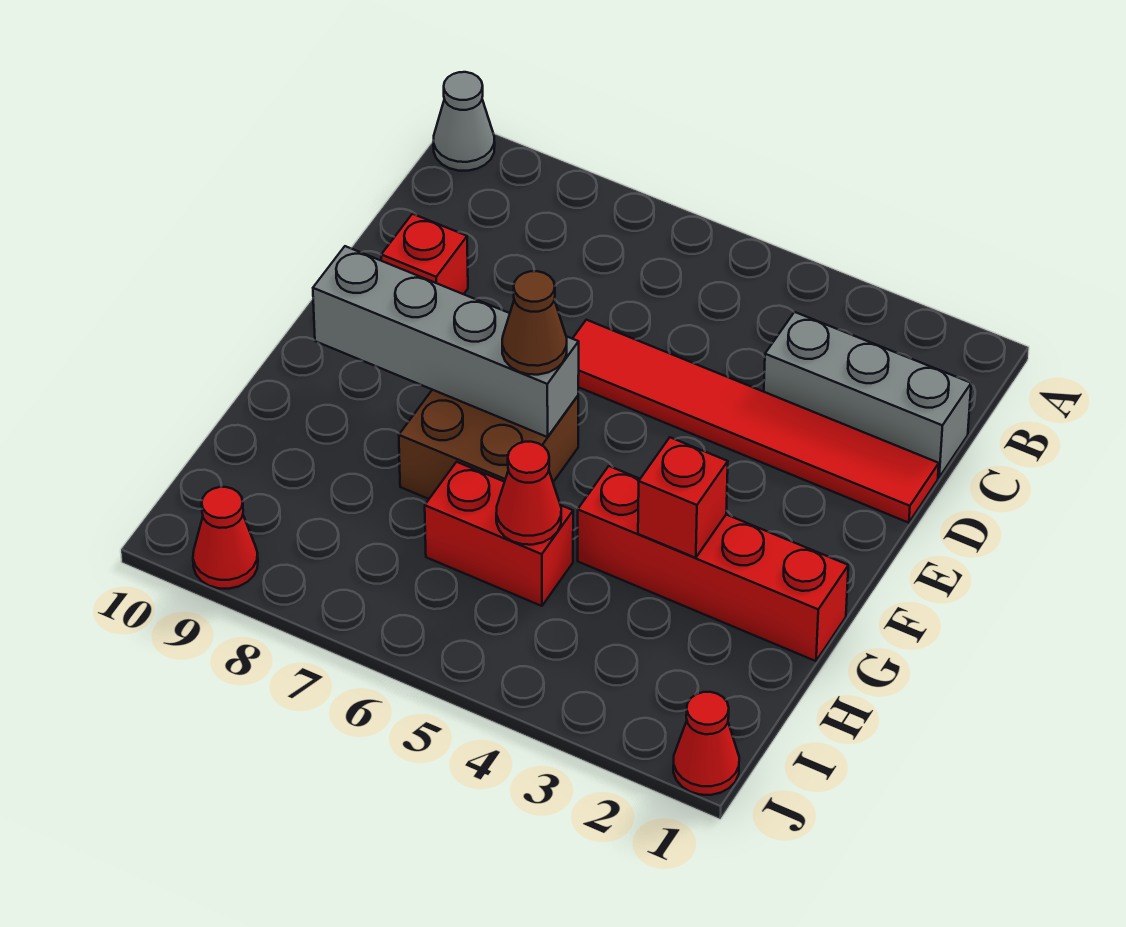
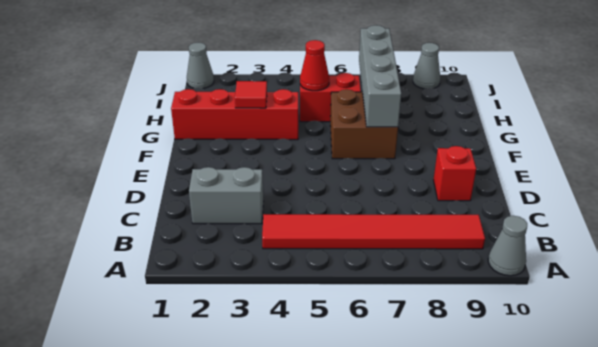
grey 1x3 brick [764,312,971,477] -> grey 1x2 brick [189,167,263,224]
red 1x6 tile [572,320,939,523] -> red 1x6 tile moved to [262,214,485,249]
grey 1x4 brick [313,246,579,437] -> grey 1x4 brick turned to [359,25,401,127]
brown 1x1 cone [502,271,567,375] -> none
red 1x1 brick [638,437,728,558] -> red 1x1 tile [235,81,267,108]
red 1x1 cone [673,692,739,795] -> grey 1x1 cone [187,42,214,89]
red 1x1 cone [193,487,258,589] -> grey 1x1 cone [413,43,440,89]

